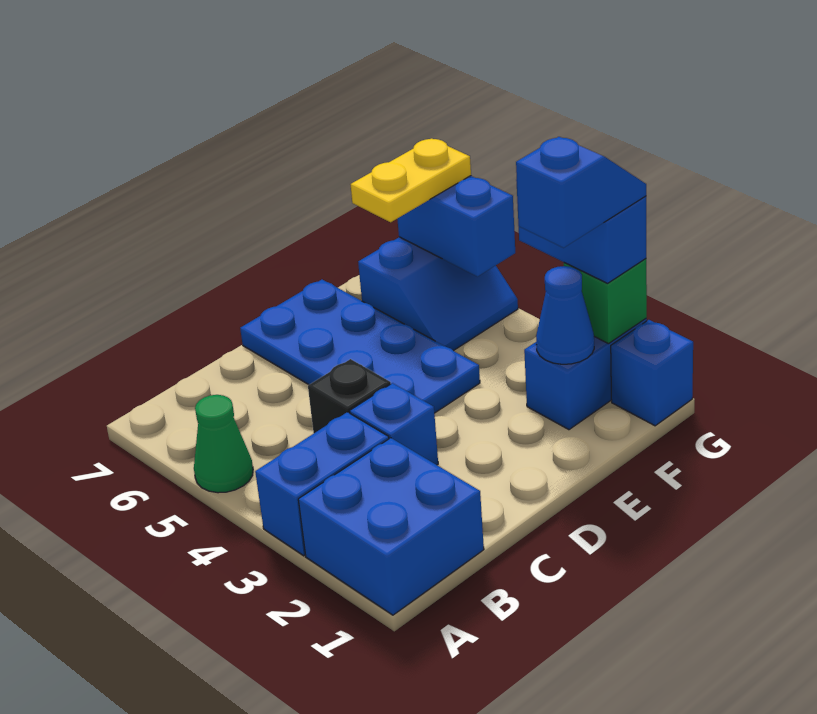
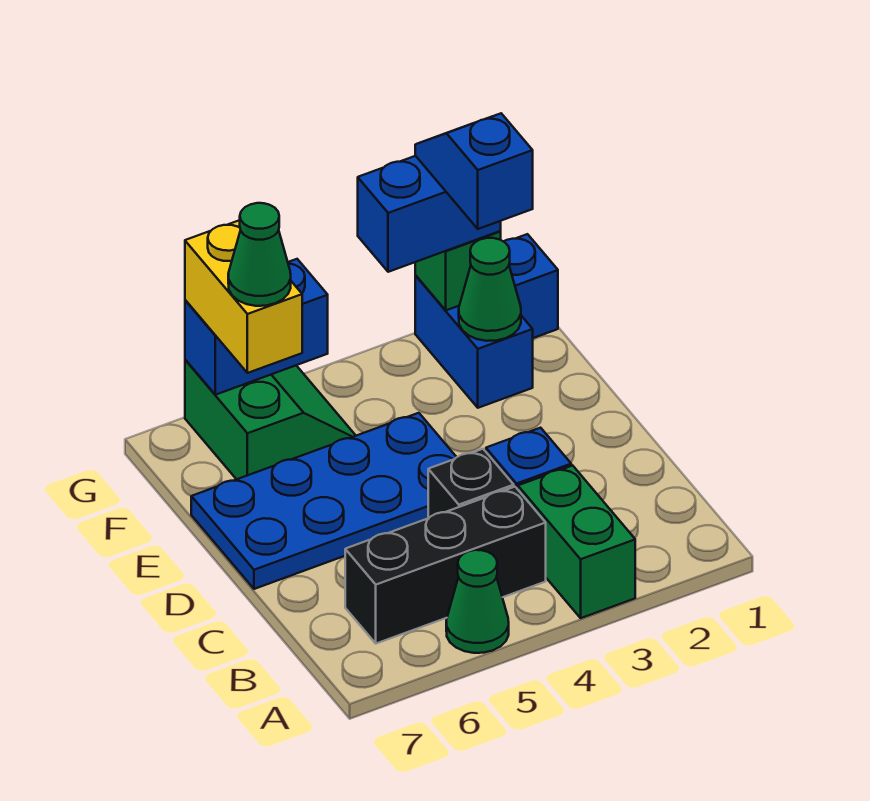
blue 2x2 brick [298,438,484,615] -> none
blue 1x2 brick [255,412,389,556] -> green 1x2 brick [518,466,635,618]
none -> black 1x3 brick [345,487,546,644]
blue 1x1 cone [536,266,594,364] -> green 1x1 cone [459,238,521,341]
blue 2x2 slope [358,237,518,351] -> green 2x2 slope [185,360,356,479]
yellow 1x2 plate [350,139,471,222] -> yellow 1x2 brick [185,220,302,373]
none -> green 1x1 cone [228,203,291,306]

